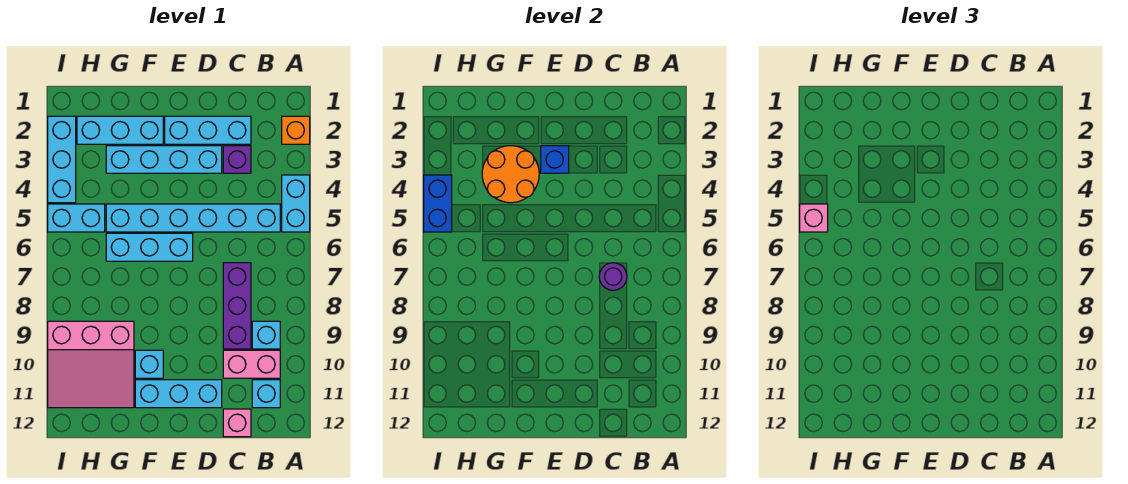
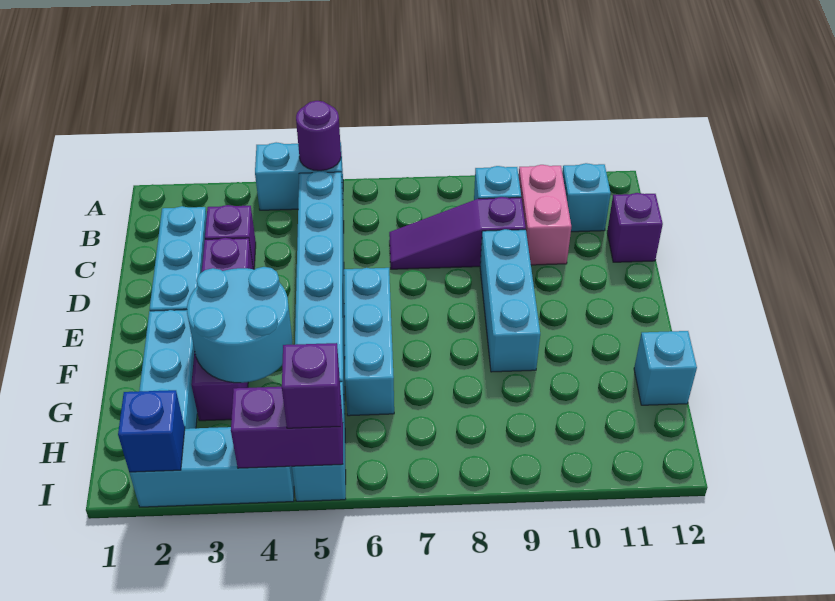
orange 1x1 brick [282,116,310,144] -> none
purple 1x3 brick [223,263,251,349] -> purple 1x3 slope [389,197,526,269]
purple 1x1 round brick [599,263,627,290] -> purple 1x1 round brick moved to [296,101,341,171]
pink 1x1 brick [223,409,251,437] -> purple 1x1 brick [607,193,663,262]
cyan 1x4 brick [106,146,222,173] -> purple 1x4 brick [191,238,253,421]
cyan 1x3 brick [135,380,222,408] -> cyan 1x3 brick moved to [480,229,540,372]
blue 1x1 brick [541,146,569,173] -> blue 1x1 brick moved to [118,390,185,472]
orange 2x2 round brick [482,146,539,203] -> cyan 2x2 round brick [187,267,292,383]
cyan 1x1 brick [135,350,163,378] -> cyan 1x1 brick moved to [634,331,697,405]
pink 3x3 slope [48,321,134,408] -> none
blue 1x2 brick [424,175,452,232] -> purple 1x2 brick [231,387,343,468]
pink 1x1 brick [800,204,828,232] -> purple 1x1 brick [282,343,340,428]

